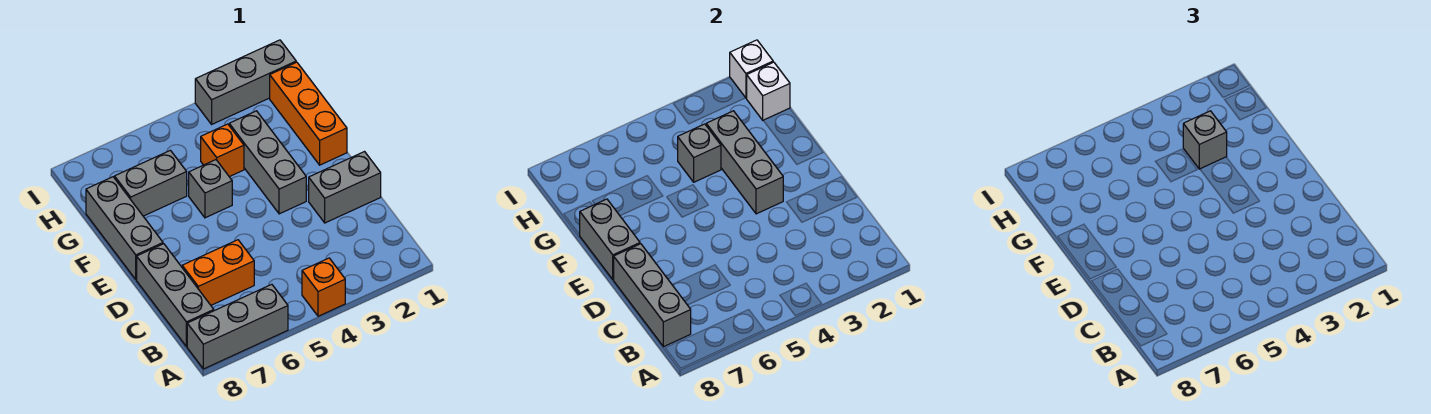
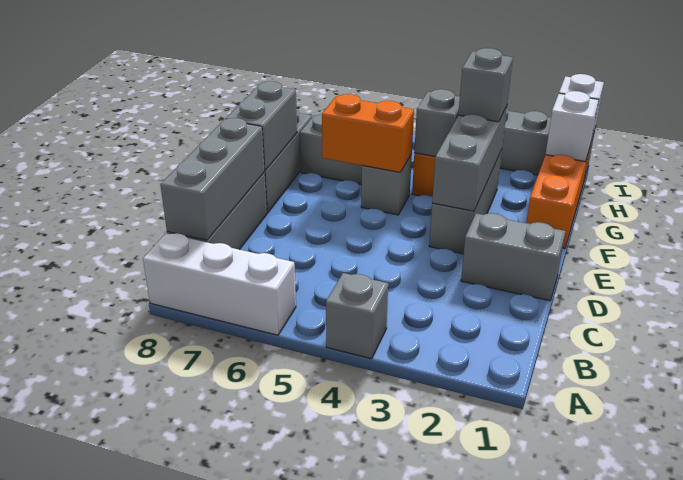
orange 1x1 brick [302,258,345,316] -> grey 1x1 brick [326,273,388,359]
grey 1x3 brick [187,284,288,369] -> white 1x3 brick [143,233,296,335]
orange 1x2 brick [182,240,254,305] -> orange 1x2 brick moved to [322,94,414,172]

